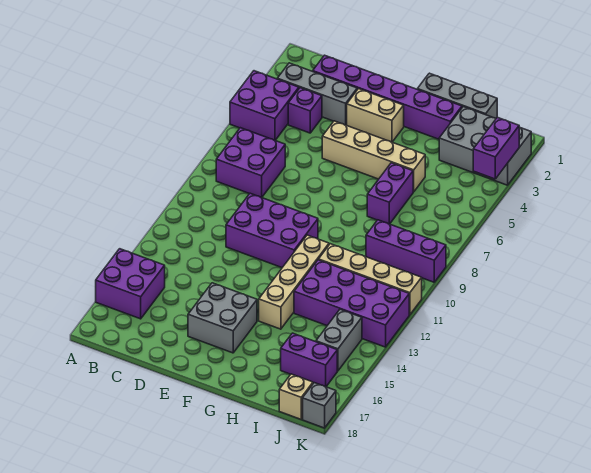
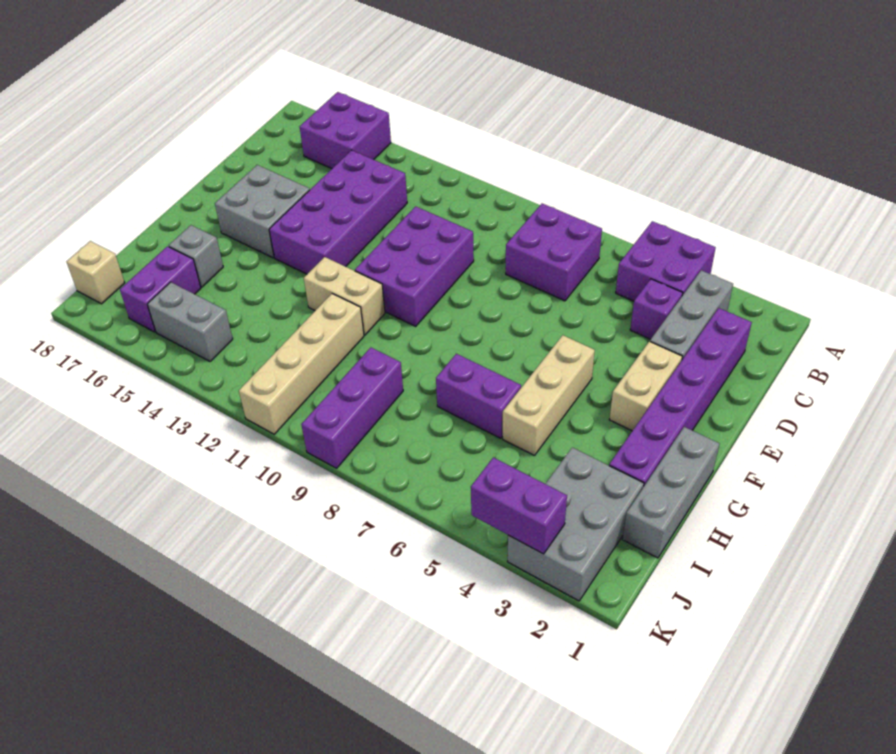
tan 1x4 brick [322,121,425,192] -> tan 1x3 brick [503,335,595,456]
tan 1x4 brick [259,235,329,329] -> tan 1x2 brick [304,257,385,335]
purple 2x4 brick [294,260,409,347] -> purple 2x4 brick moved to [269,150,407,274]
grey 1x1 brick [303,383,336,428] -> grey 1x1 brick moved to [169,225,223,287]

